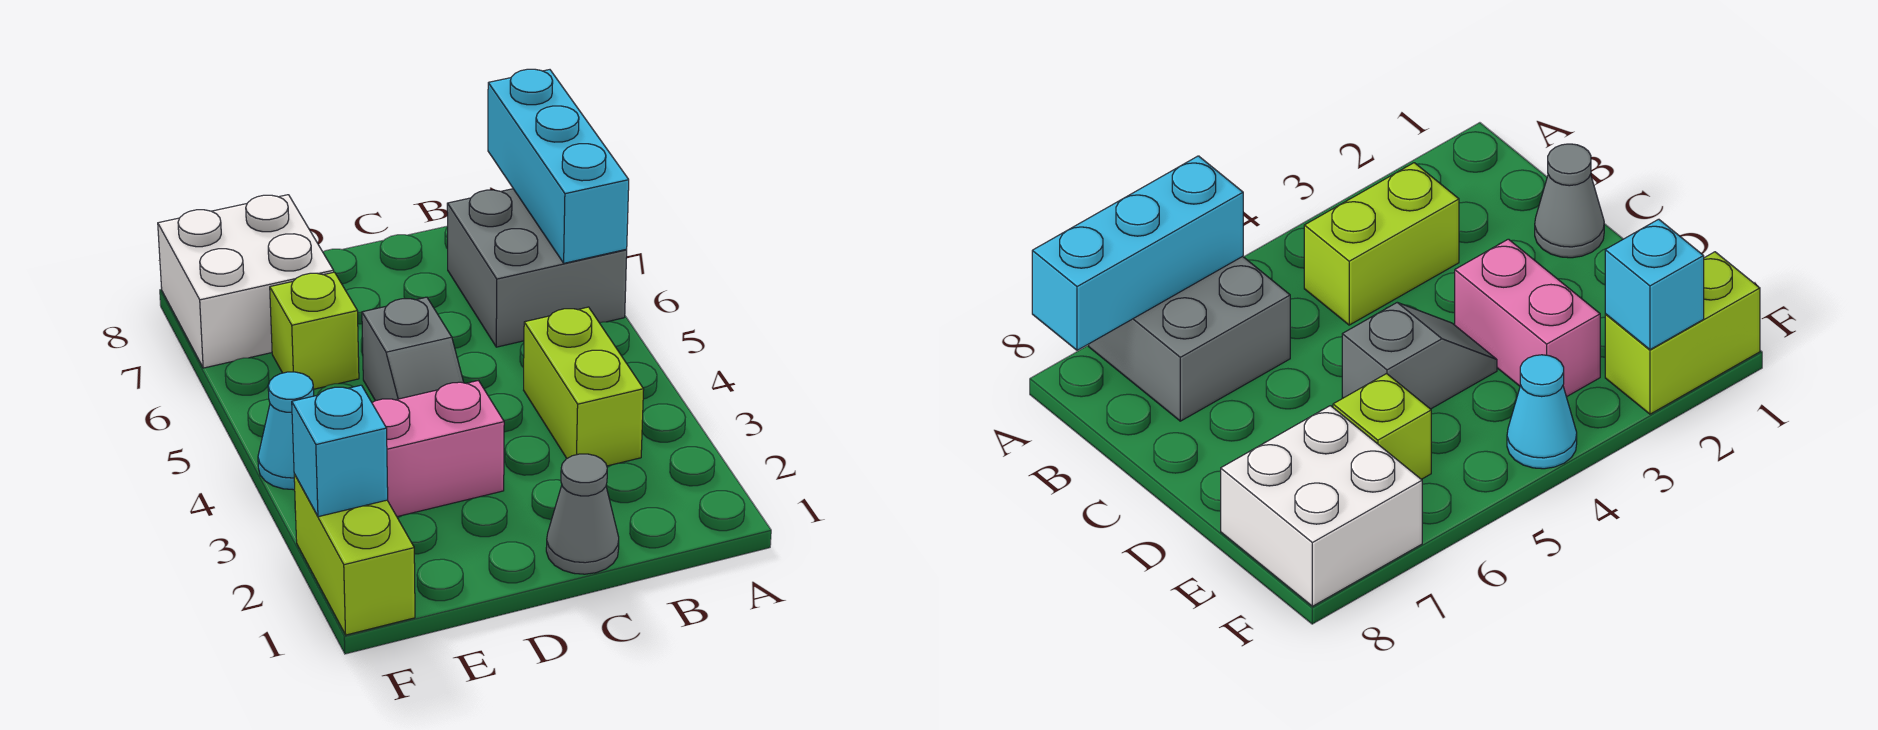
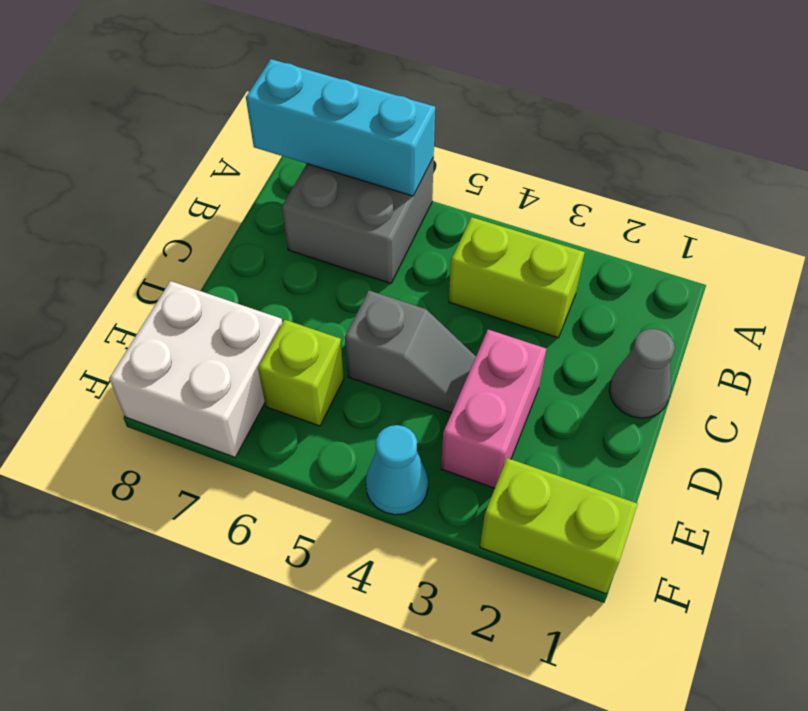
cyan 1x1 brick [292,385,388,517] -> none

